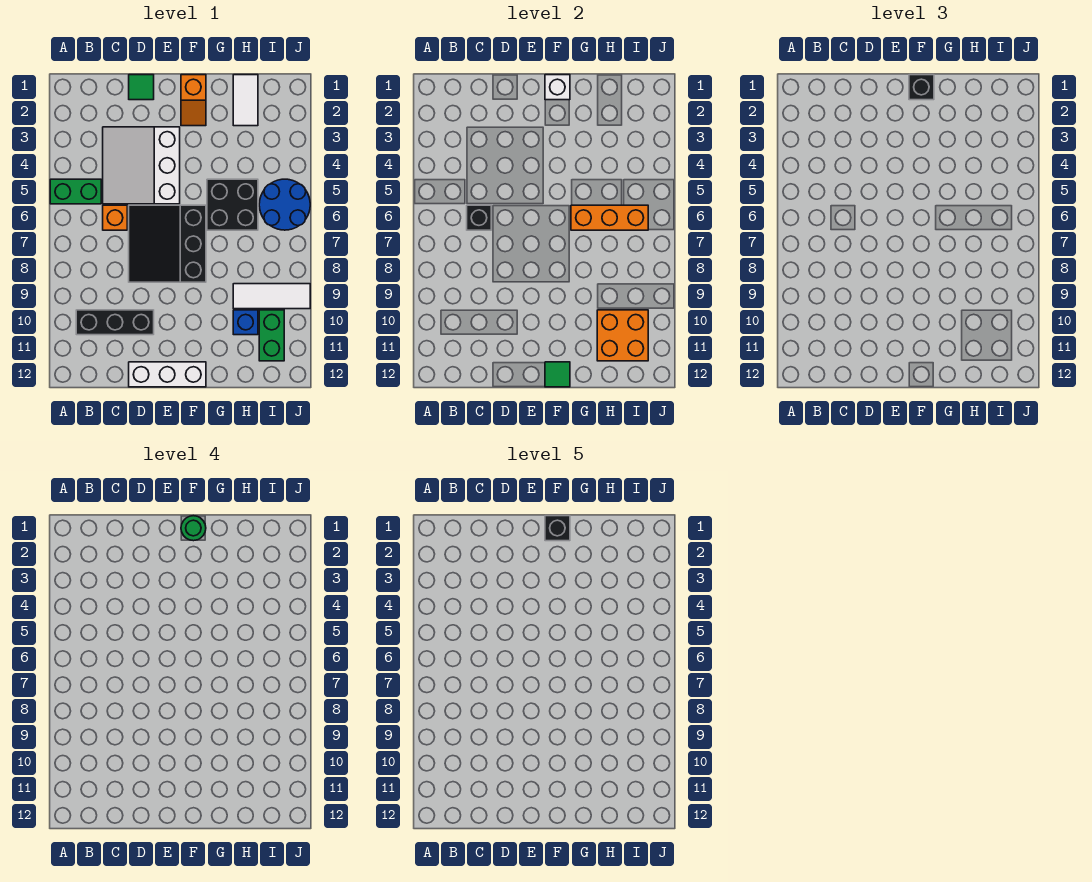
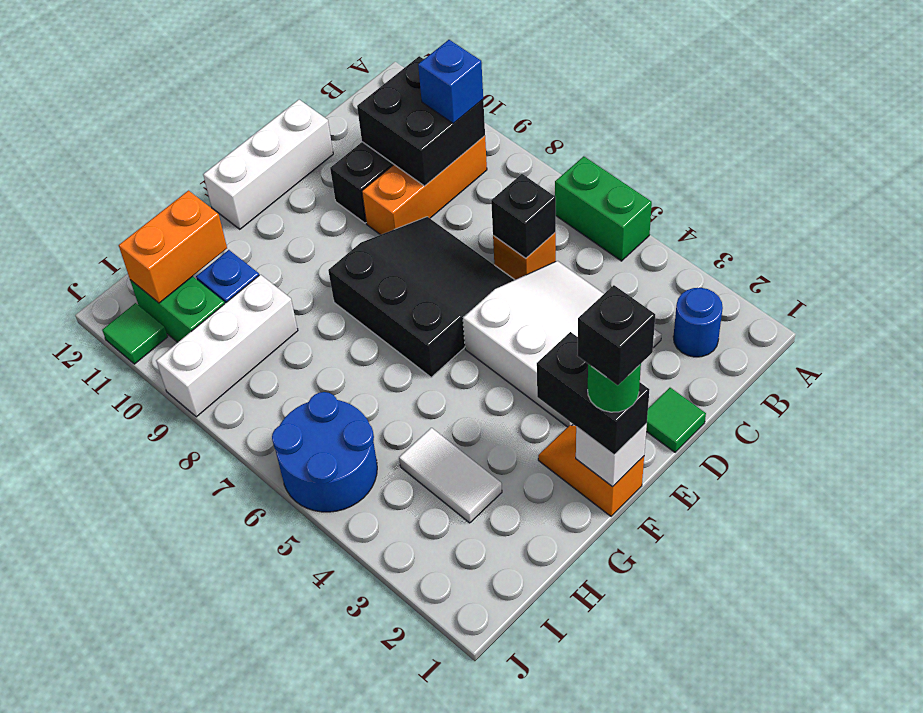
green 1x2 brick [50,179,101,204] -> green 1x2 brick turned to [555,156,652,261]
none -> blue 1x1 round brick [673,288,723,357]
none -> blue 1x1 brick [418,40,483,124]
black 1x1 brick [909,75,934,100] -> black 1x2 brick [537,332,649,455]
green 1x1 tile [545,362,570,387] -> green 1x1 tile moved to [102,303,168,364]
black 2x2 brick [207,179,258,230] -> black 2x2 brick moved to [357,56,485,186]
orange 1x3 brick [571,205,648,230] -> orange 1x3 brick moved to [362,136,487,235]
white 1x2 tile [233,75,258,126] -> white 1x2 tile moved to [399,428,502,523]
white 1x3 tile [233,284,310,309] -> white 1x3 brick [156,275,298,417]
orange 2x2 brick [597,310,648,361] -> orange 1x2 brick [119,191,227,303]

